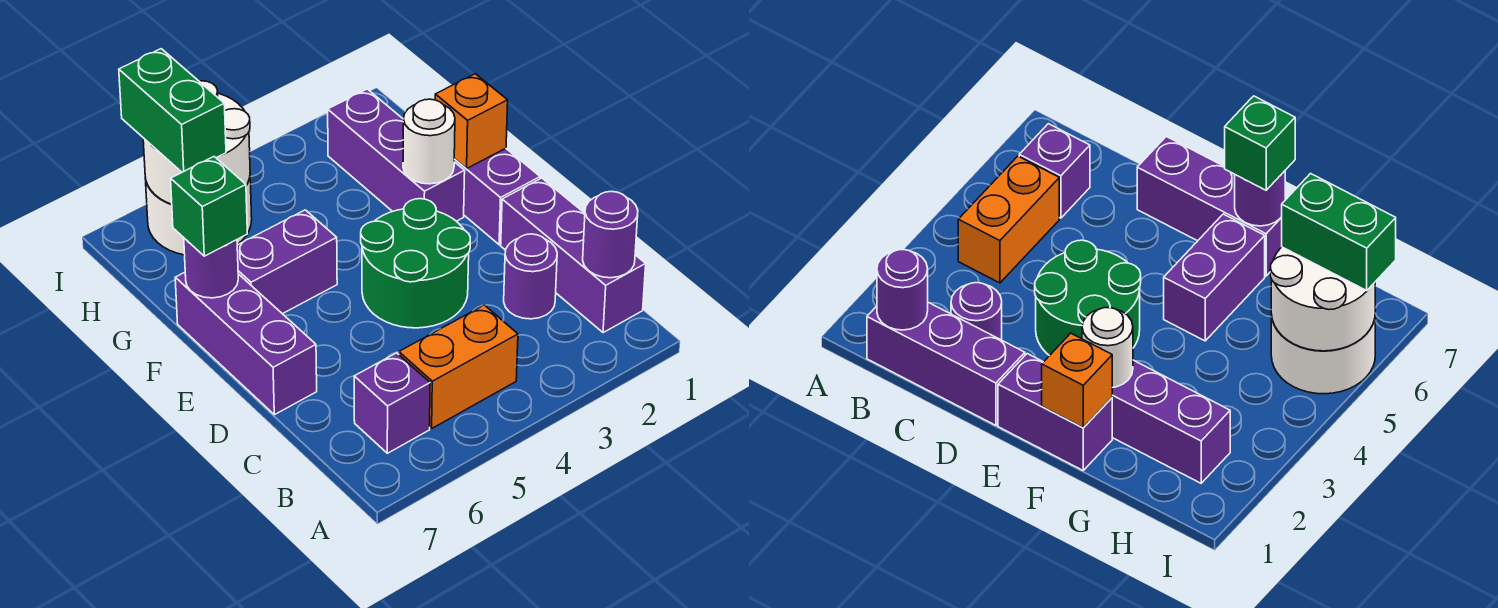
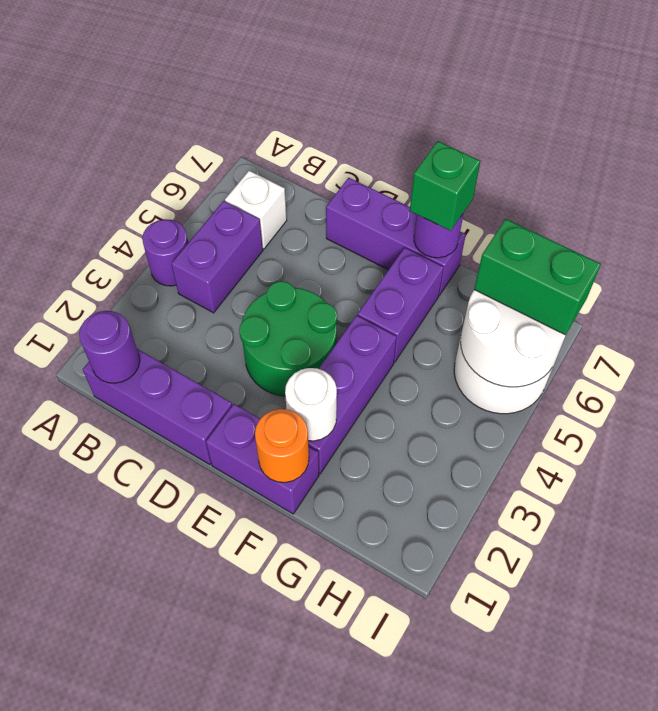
orange 1x2 brick [399,305,518,428] -> purple 1x2 brick [171,201,263,313]
purple 1x1 brick [354,353,430,453] -> white 1x1 brick [225,171,287,249]
purple 1x1 round brick [504,234,557,319] -> purple 1x1 round brick moved to [142,219,188,286]
orange 1x1 brick [435,74,508,168] -> orange 1x1 round brick [255,409,309,482]
purple 1x3 brick [328,89,465,221] -> purple 1x3 brick turned to [308,316,397,474]

